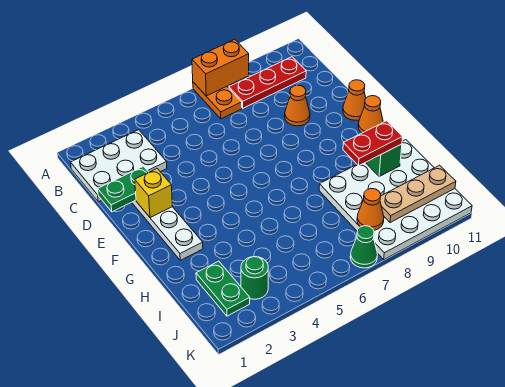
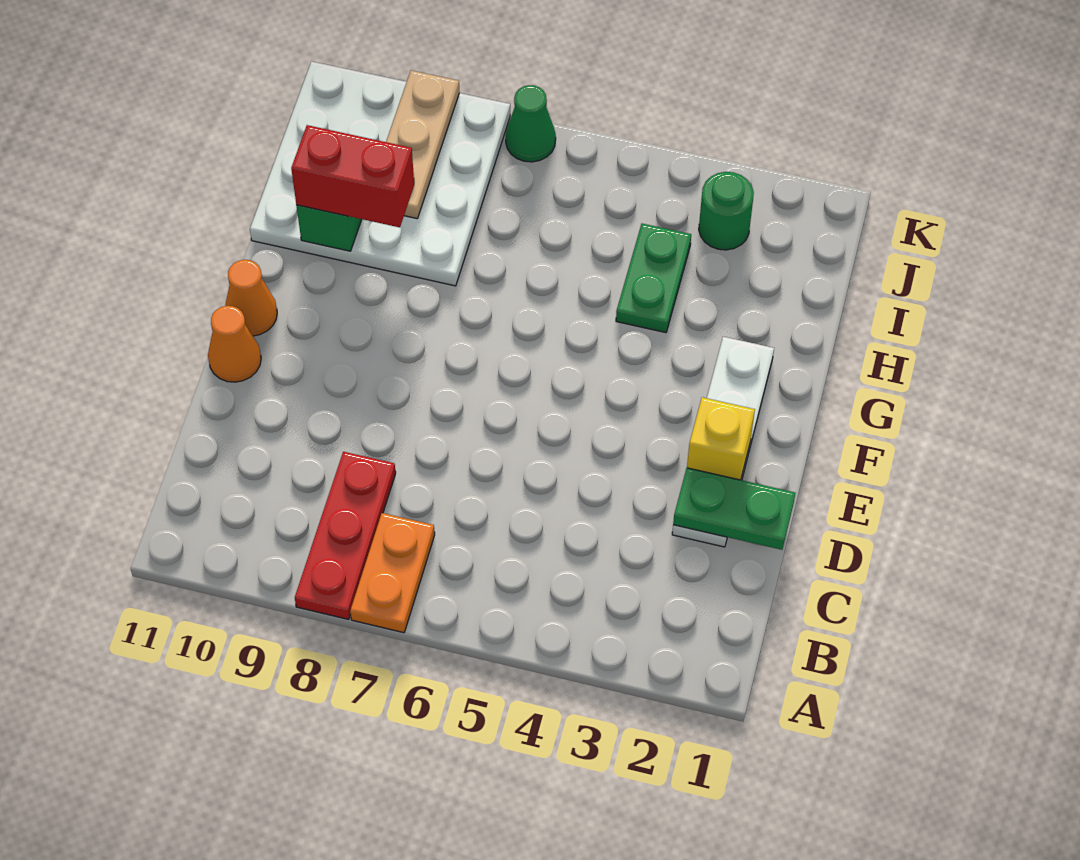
orange 1x2 brick [192,39,249,96] -> none
white 2x3 plate [71,130,167,202] -> none
red 1x3 plate [229,57,306,108] -> red 1x3 plate turned to [295,452,396,620]
orange 1x1 cone [285,85,310,126] -> none
red 1x2 plate [343,121,403,166] -> red 1x2 brick [291,125,414,227]
green 1x2 plate [196,261,250,316] -> green 1x2 plate moved to [616,224,691,333]
orange 1x1 cone [357,189,384,230] -> none
tan 1x3 plate [380,165,456,223] -> tan 1x3 plate turned to [386,71,460,218]

